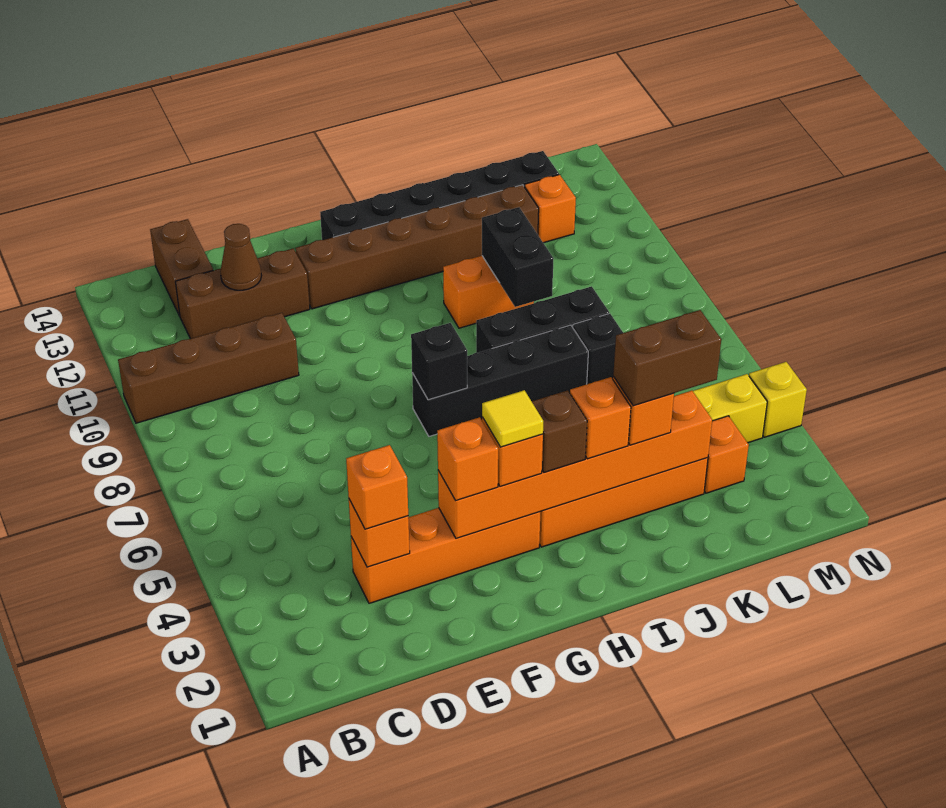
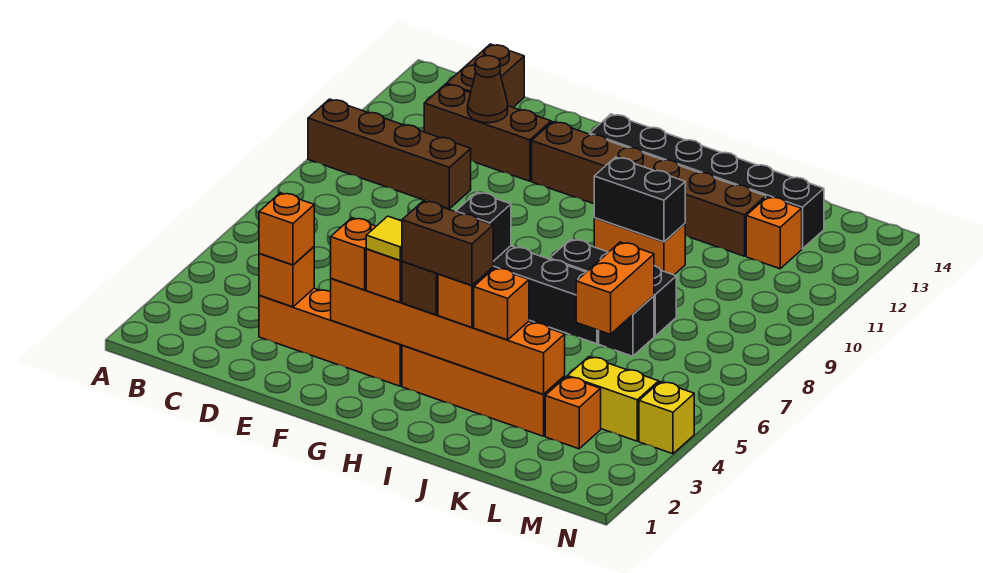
brown 1x2 brick [613,310,721,406] -> brown 1x2 brick moved to [402,201,493,285]
black 1x2 brick [482,207,554,307] -> black 1x2 brick turned to [594,157,685,242]
none -> orange 1x2 brick [576,242,654,334]

